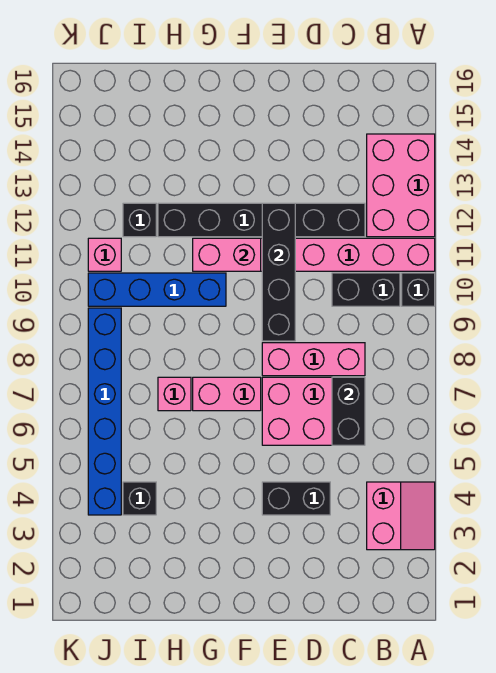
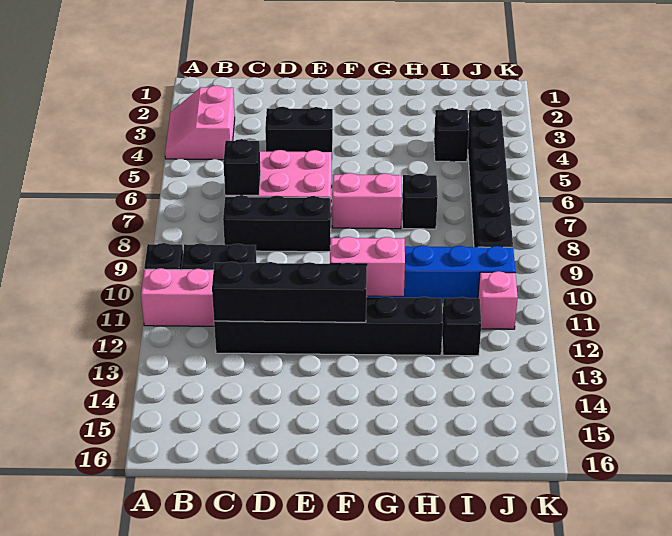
pink 2x3 brick [367,134,435,237] -> none
black 1x2 brick [332,377,365,445] -> black 1x1 brick [223,139,261,196]
pink 1x3 brick [262,343,365,376] -> black 1x3 brick [223,195,331,252]
black 1x4 brick [262,203,295,341] -> black 1x4 brick turned to [212,262,367,322]
pink 1x1 brick [158,377,191,411] -> black 1x1 brick [402,174,438,229]
blue 1x6 brick [88,308,121,515] -> black 1x6 brick [468,108,513,247]

